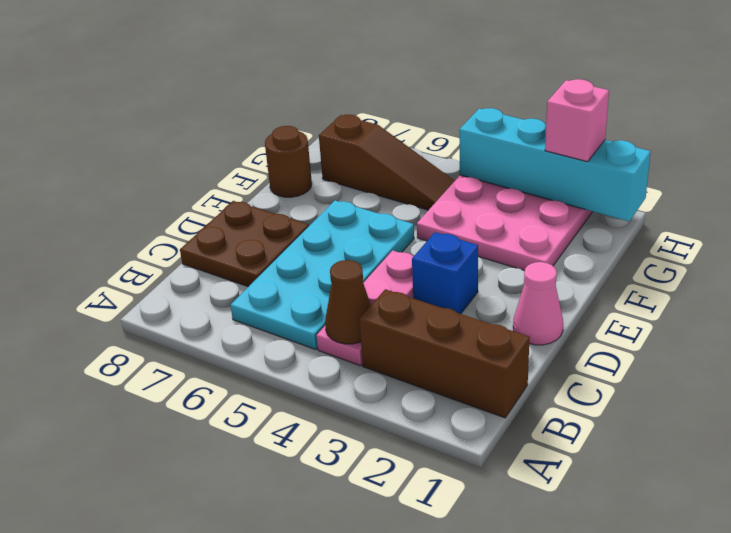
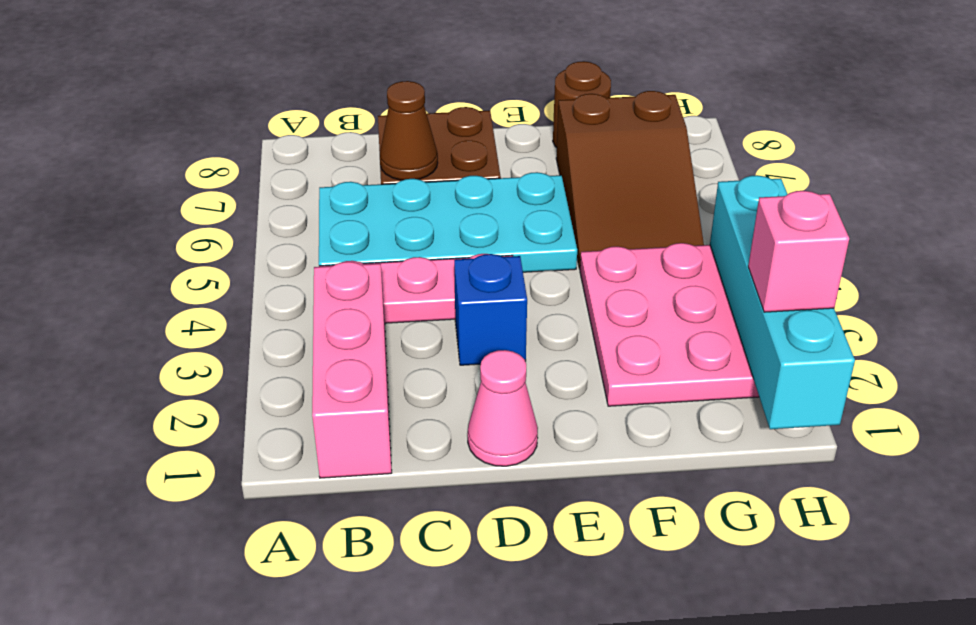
brown 1x3 brick [359,289,530,418] -> pink 1x3 brick [312,262,392,478]
brown 1x1 cone [325,260,371,344] -> brown 1x1 cone moved to [380,81,438,180]
brown 1x3 slope [319,115,455,210] -> brown 2x3 slope [556,91,704,269]

